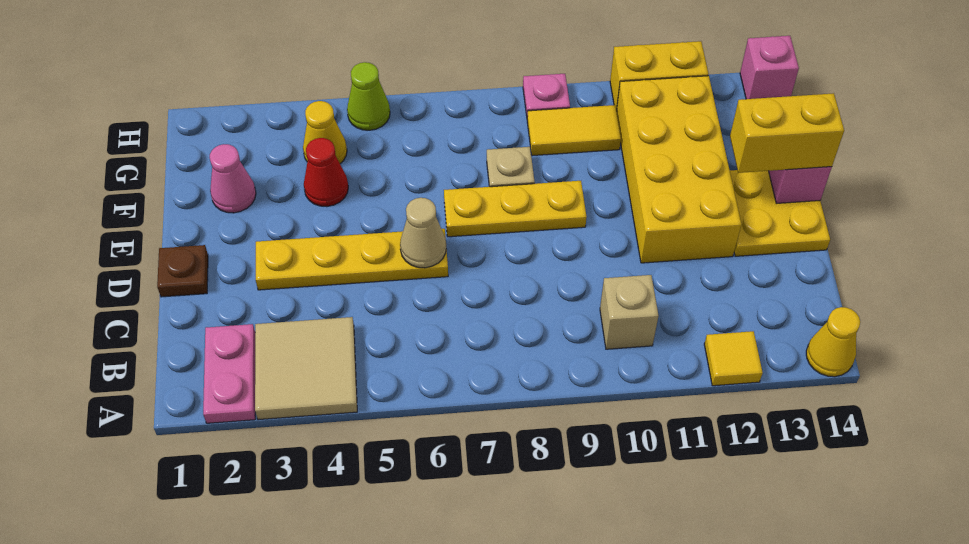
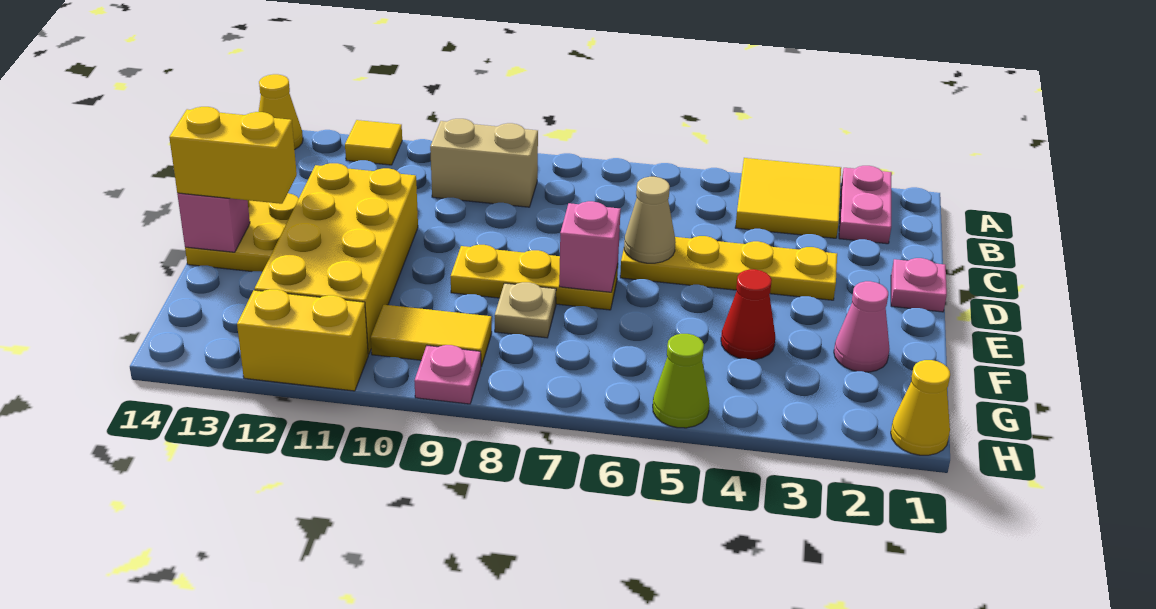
tan 2x2 tile [255,317,357,420] -> yellow 2x2 tile [735,158,841,238]
tan 1x1 brick [600,275,659,349] -> tan 1x2 brick [430,119,538,207]
brown 1x1 plate [157,245,208,297] -> pink 1x1 plate [891,258,947,312]
yellow 1x1 cone [303,101,347,163] -> yellow 1x1 cone moved to [891,360,950,455]
pink 1x1 brick [740,36,799,99] -> pink 1x1 brick moved to [559,201,621,292]

